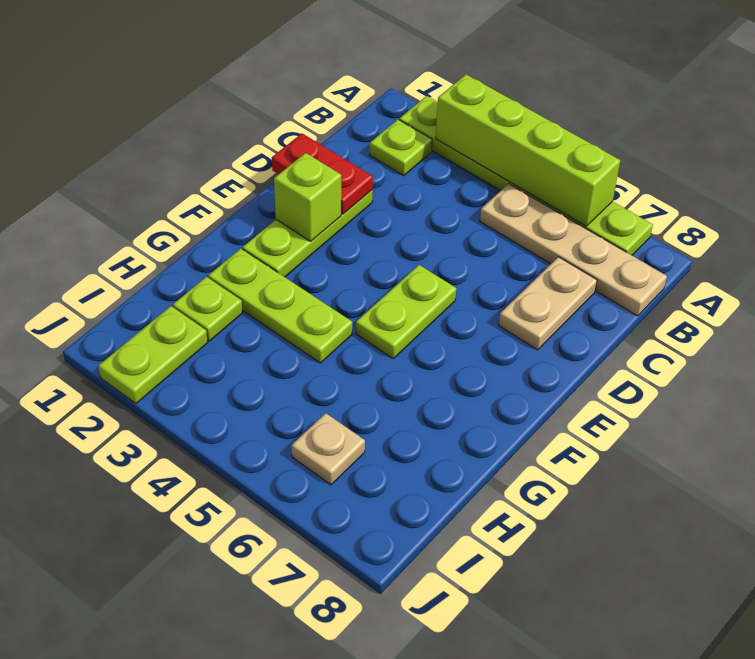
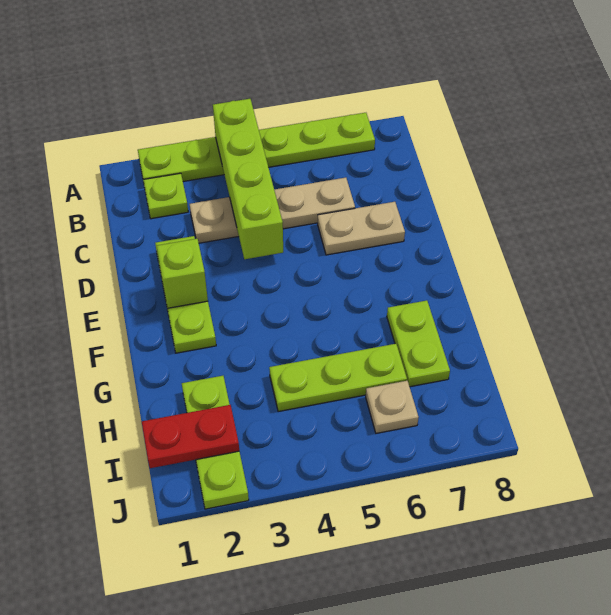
lime 1x4 brick [435,75,620,226] -> lime 1x4 brick turned to [213,99,283,259]
tan 1x4 plate [480,184,667,316] -> tan 1x4 plate moved to [190,178,355,243]
tan 1x2 plate [499,257,597,350] -> tan 1x2 plate turned to [318,202,405,255]
red 1x2 plate [272,134,373,214] -> red 1x2 plate moved to [142,405,239,468]
lime 1x2 plate [356,265,456,358] -> lime 1x2 plate moved to [387,300,450,387]
lime 1x3 plate [208,249,352,363] -> lime 1x3 plate moved to [269,344,407,412]

